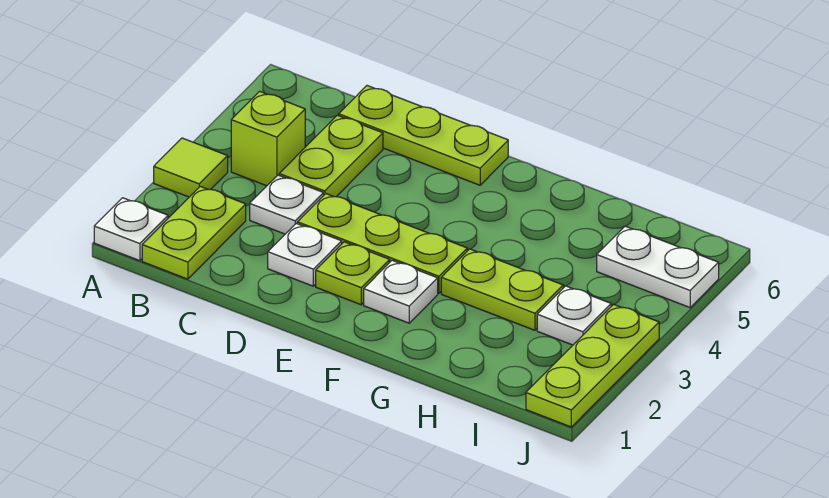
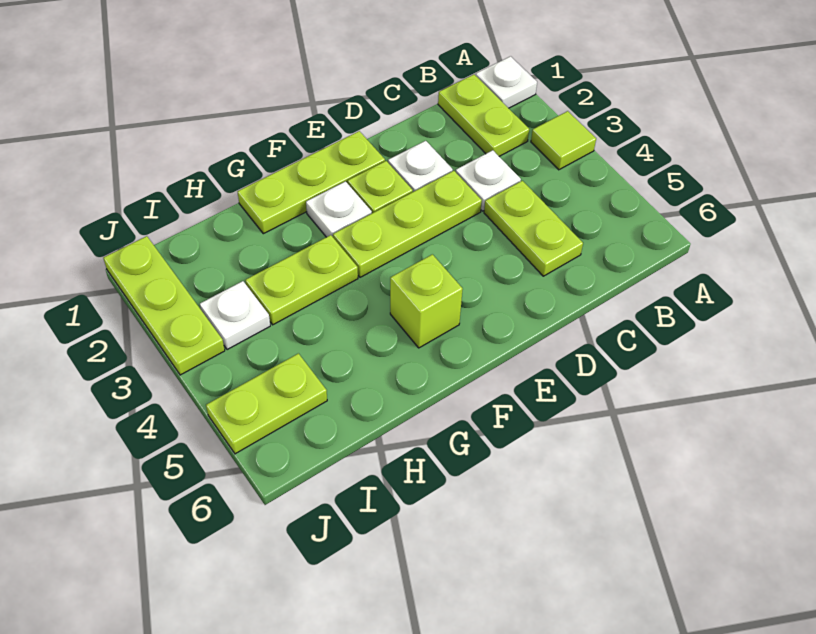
lime 1x1 brick [231,91,305,186] -> lime 1x1 brick moved to [390,254,463,348]
lime 1x3 plate [339,86,508,185] -> lime 1x3 plate moved to [238,131,385,234]
white 1x2 plate [597,226,719,307] -> lime 1x2 plate [206,353,327,454]

